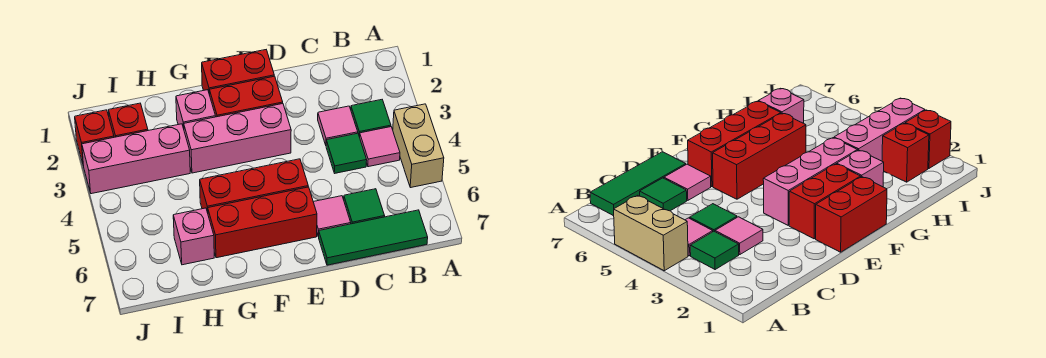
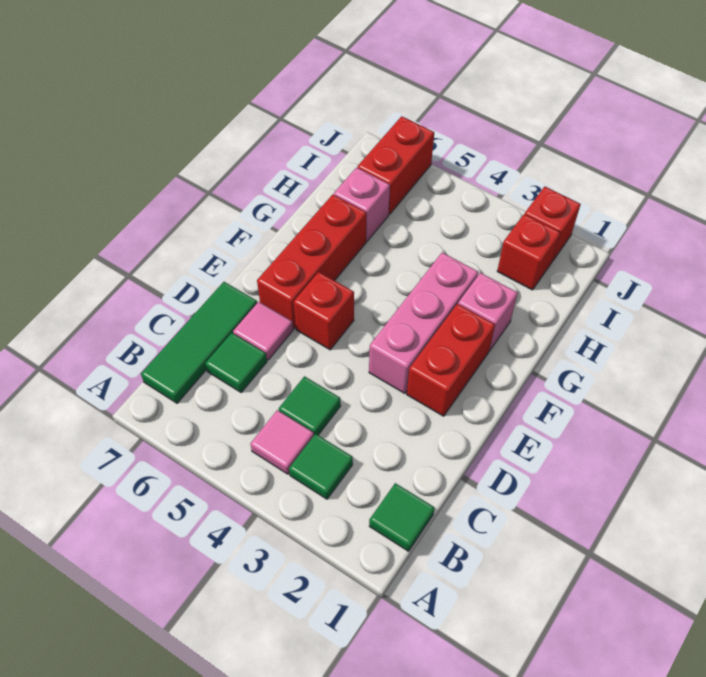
tan 1x2 brick [393,104,444,188] -> none
none -> green 1x1 tile [369,483,435,551]
pink 1x1 tile [318,106,358,145] -> none
red 1x2 brick [202,50,274,95] -> red 1x2 brick moved to [358,116,434,214]
red 1x3 brick [200,159,308,213] -> red 1x1 brick [294,272,354,350]
pink 1x3 brick [82,124,190,194] -> none

